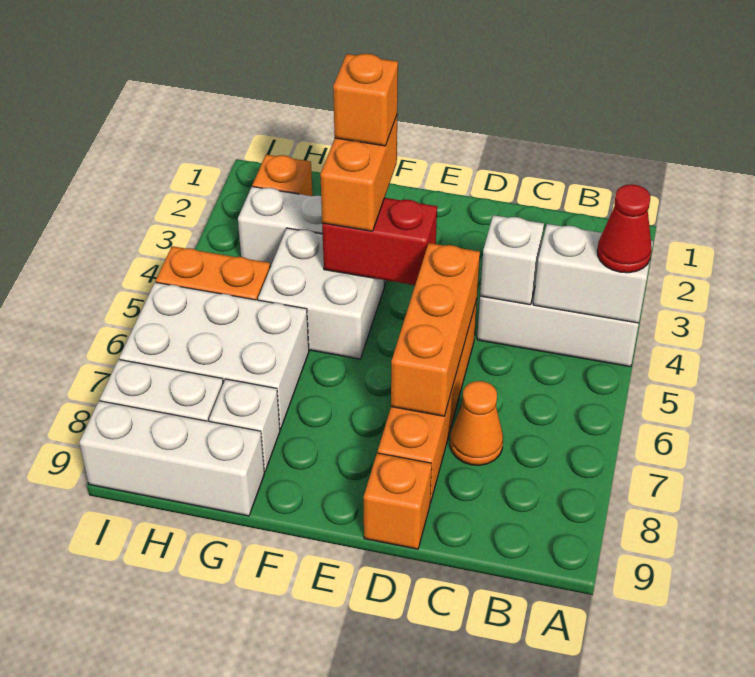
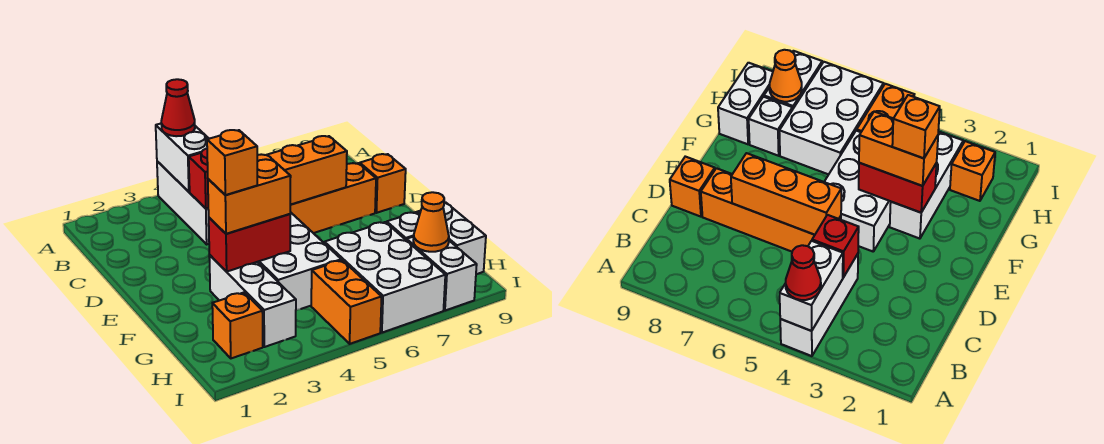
white 1x1 brick [480,215,544,305] -> red 1x1 brick [189,148,208,209]
orange 1x1 cone [450,381,503,465] -> orange 1x1 cone moved to [413,192,449,252]
red 1x2 brick [322,198,437,285] -> red 1x2 brick turned to [209,214,290,272]
white 2x2 brick [258,228,384,359] -> white 2x3 brick [258,212,341,310]
white 1x3 brick [79,401,265,516] -> white 1x2 brick [417,202,486,274]

